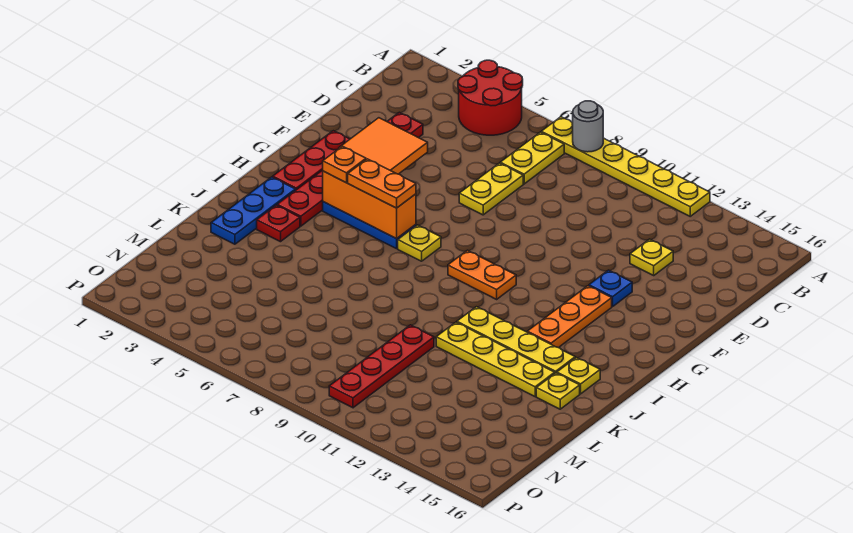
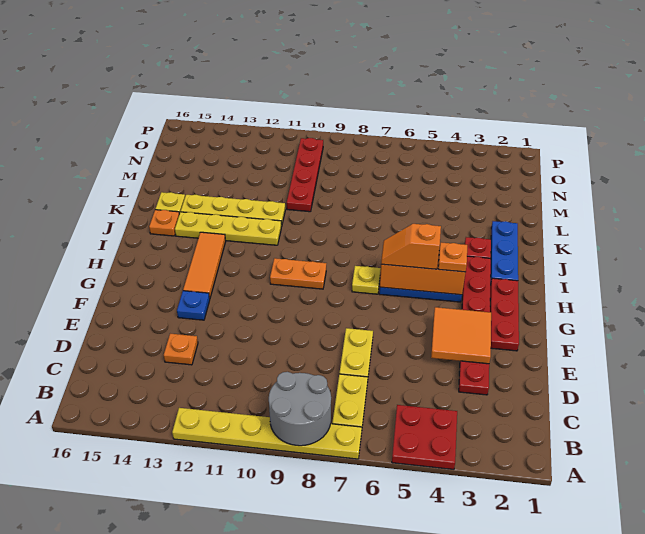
red 2x2 round brick [458,60,523,135] -> red 2x2 plate [392,405,457,469]
grey 1x1 round brick [572,101,603,152] -> grey 2x2 round brick [269,372,331,446]
yellow 1x1 plate [630,239,673,275] -> orange 1x1 plate [164,334,198,365]
orange 1x3 plate [527,286,612,348] -> orange 1x3 tile [183,232,226,299]
orange 1x2 plate [348,159,416,208] -> orange 1x2 slope [381,224,441,269]
yellow 1x1 plate [557,358,600,394] -> orange 1x1 plate [149,210,179,236]

